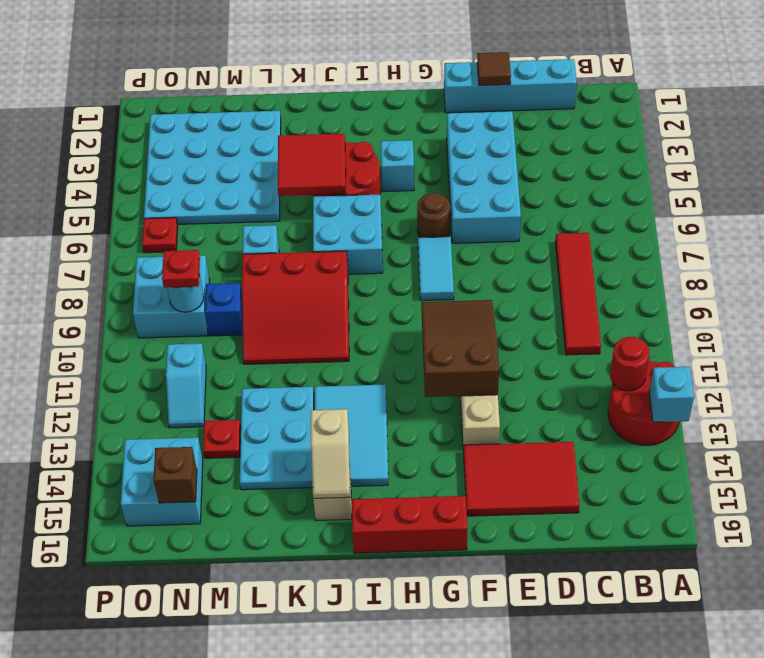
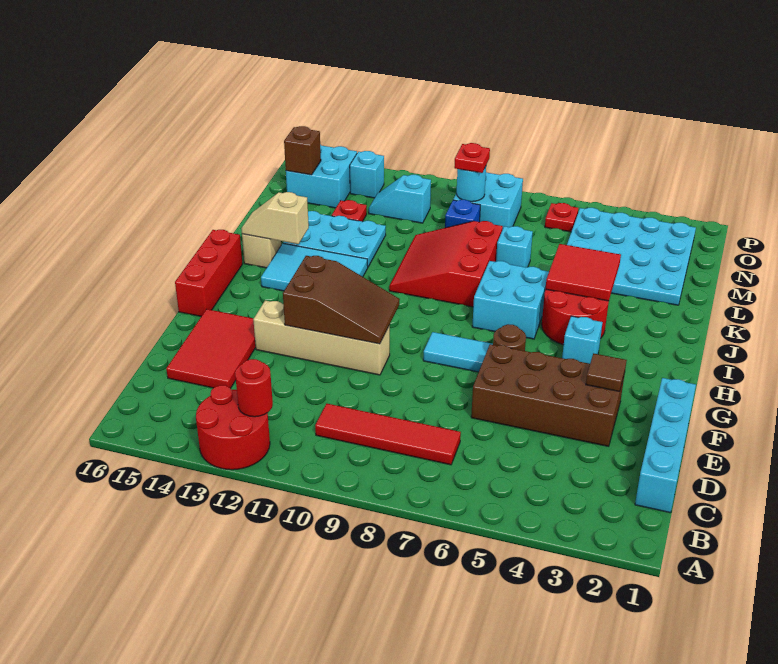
cyan 1x1 brick [649,367,694,422] -> cyan 1x1 brick moved to [350,151,384,198]
brown 1x1 tile [477,52,511,85] -> brown 1x1 tile moved to [586,353,627,392]
cyan 2x4 brick [447,111,521,243] -> brown 2x4 brick [471,344,625,446]

